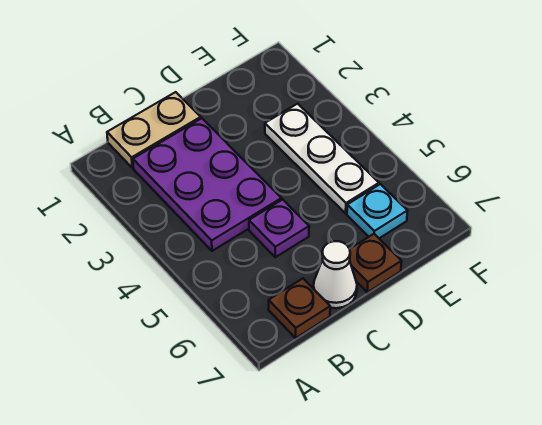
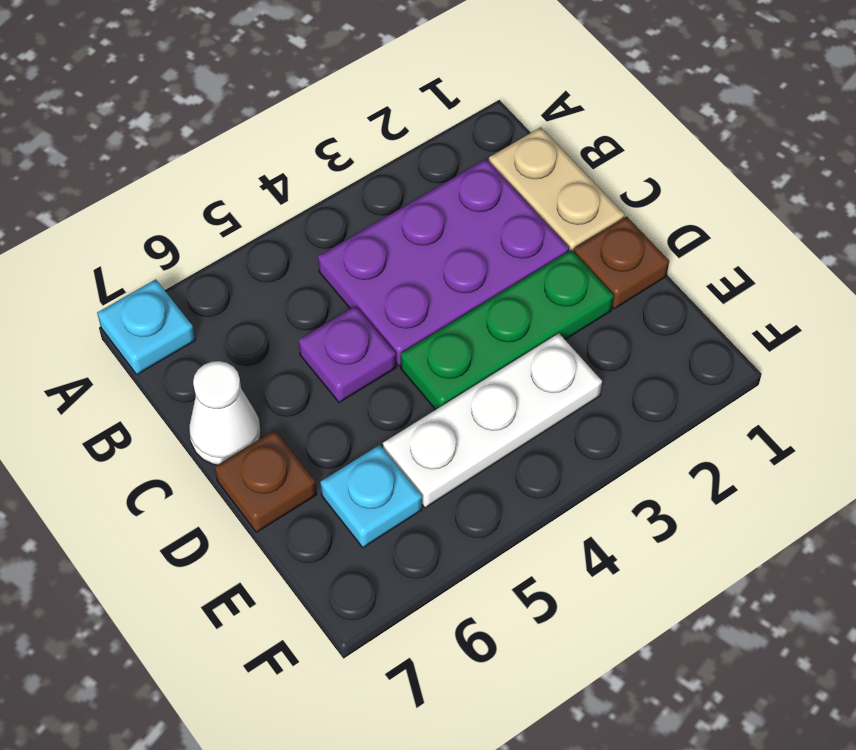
none -> cyan 1x1 plate [97,279,195,374]
brown 1x1 plate [269,279,330,338] -> brown 1x1 plate moved to [574,216,669,309]
none -> green 1x3 plate [401,250,614,410]

